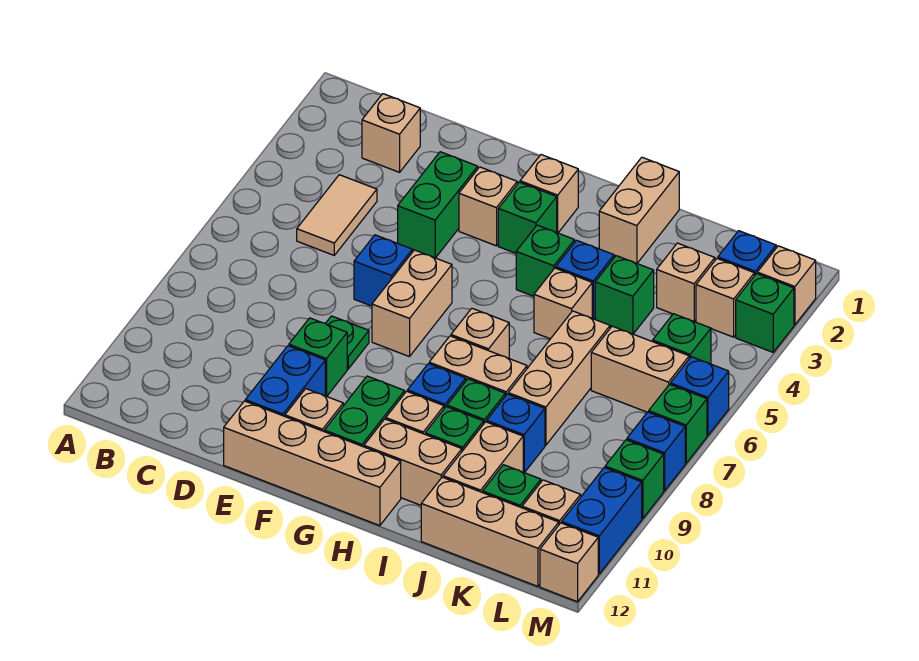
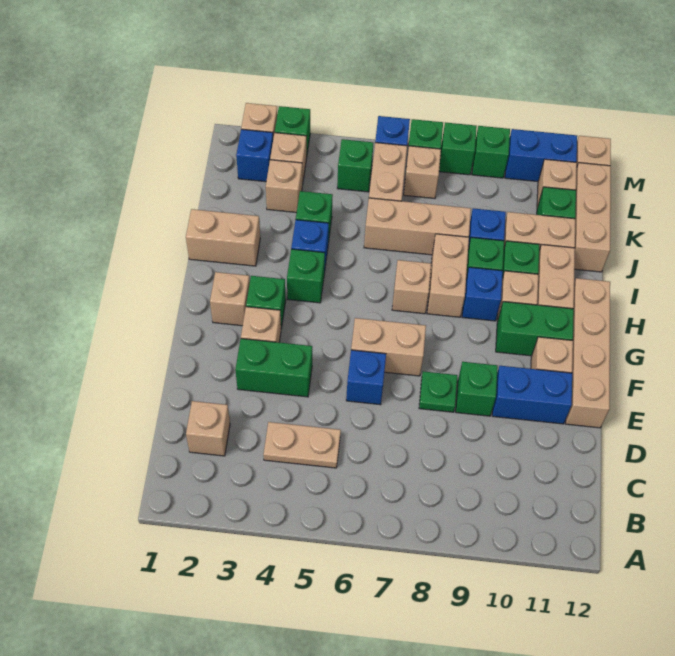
tan 1x2 tile [297,175,377,255] -> tan 1x2 plate [263,422,341,468]
tan 1x1 brick [534,268,592,339] -> tan 1x1 brick moved to [404,146,441,199]
blue 1x1 brick [627,412,685,491] -> green 1x1 brick [439,122,477,175]

